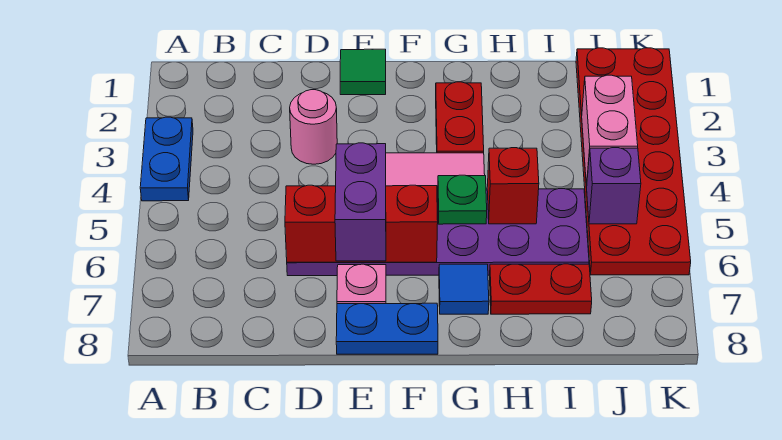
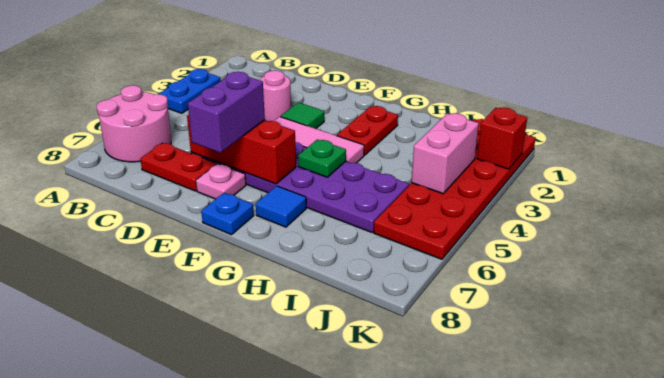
none -> pink 2x2 round brick [96,85,171,162]
green 1x1 tile [340,49,386,95] -> green 1x1 tile moved to [281,103,324,129]
blue 1x2 plate [336,303,438,354] -> blue 1x1 plate [201,193,254,235]
red 1x1 brick [487,148,539,224] -> red 1x1 brick moved to [477,108,527,169]
red 1x2 plate [490,264,592,314] -> red 1x2 plate moved to [140,143,216,191]
purple 1x1 brick [586,148,641,224] -> none

